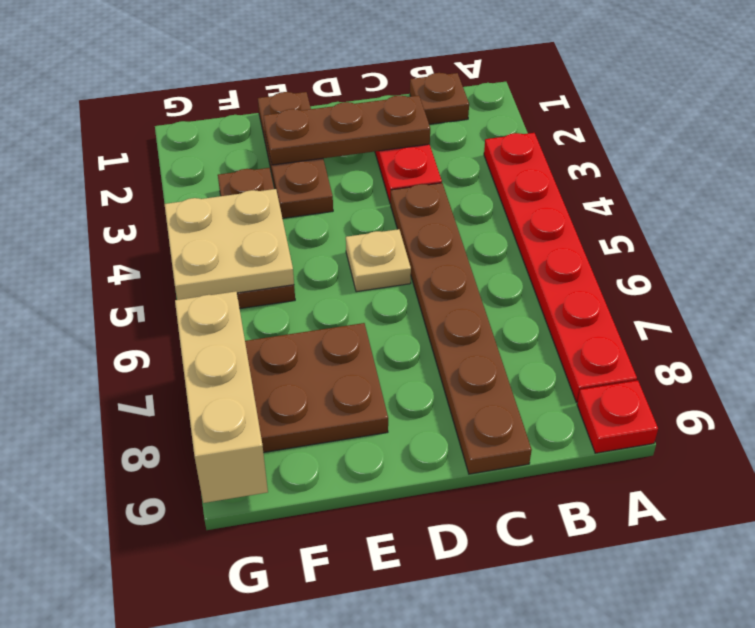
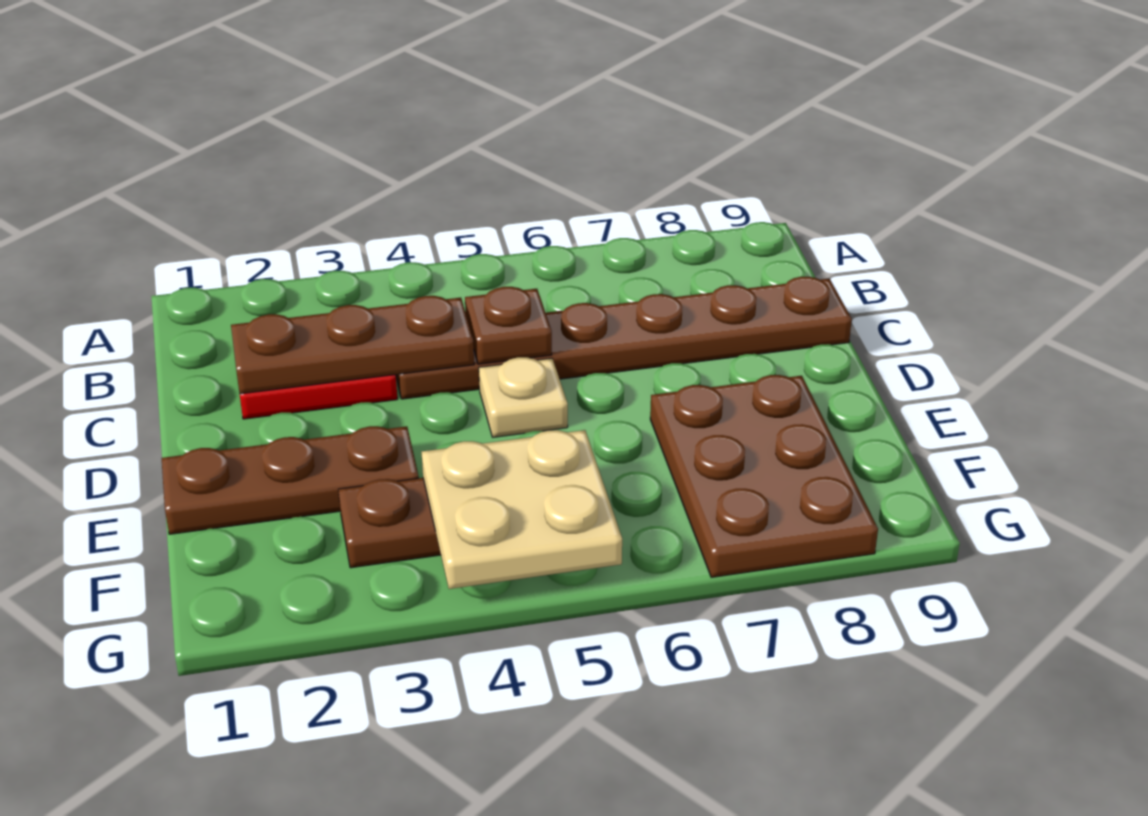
red 1x6 plate [484,133,637,402] -> none
red 1x1 plate [577,381,658,453] -> none
brown 1x1 plate [410,73,469,124] -> brown 1x1 plate moved to [465,287,552,364]
brown 1x3 plate [264,95,430,165] -> brown 1x3 plate turned to [231,296,474,394]
tan 1x3 brick [175,291,268,503] -> none

